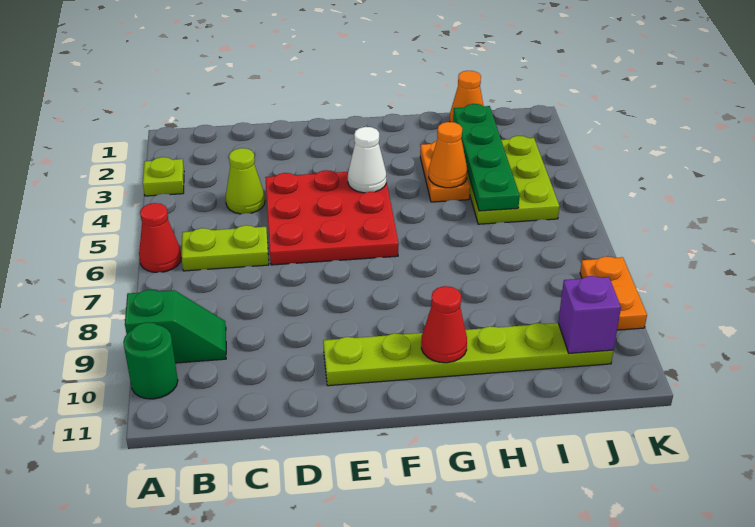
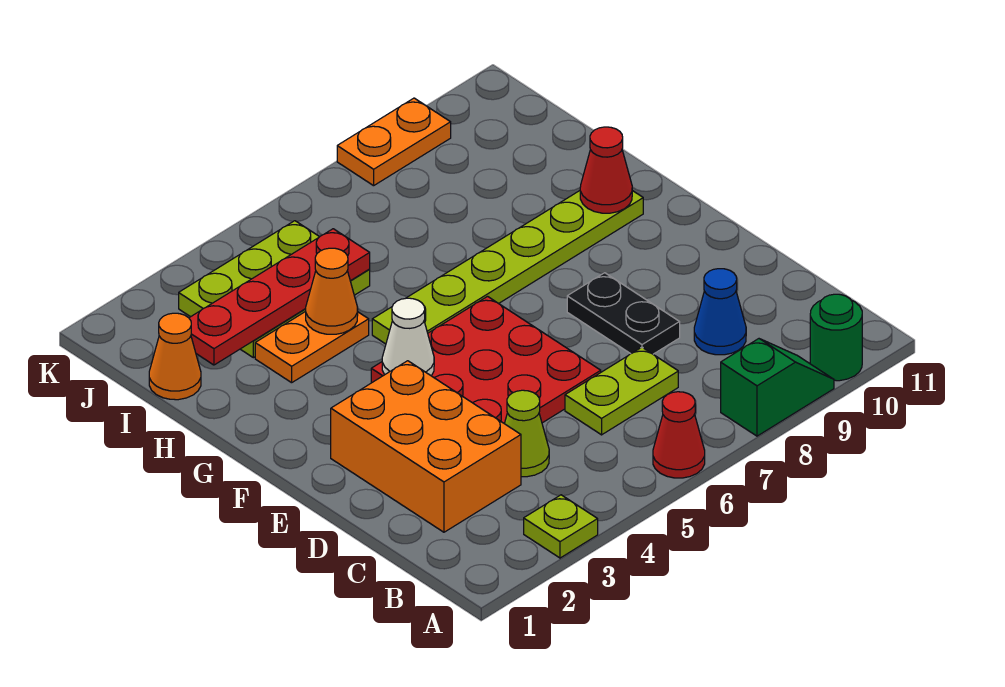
green 1x2 slope [125,290,226,363] -> green 1x2 slope turned to [721,339,834,436]
lime 1x2 plate [182,225,269,271] -> lime 1x2 plate turned to [565,347,678,435]
none -> orange 2x3 brick [331,361,521,532]
none -> blue 1x1 cone [694,269,746,355]
none -> black 1x2 plate [567,273,680,354]
lime 1x6 plate [323,323,613,386] -> lime 1x6 plate turned to [372,191,643,344]
green 1x4 plate [453,104,520,211] -> red 1x4 plate [189,229,370,365]
purple 1x1 brick [558,276,621,353] -> none

